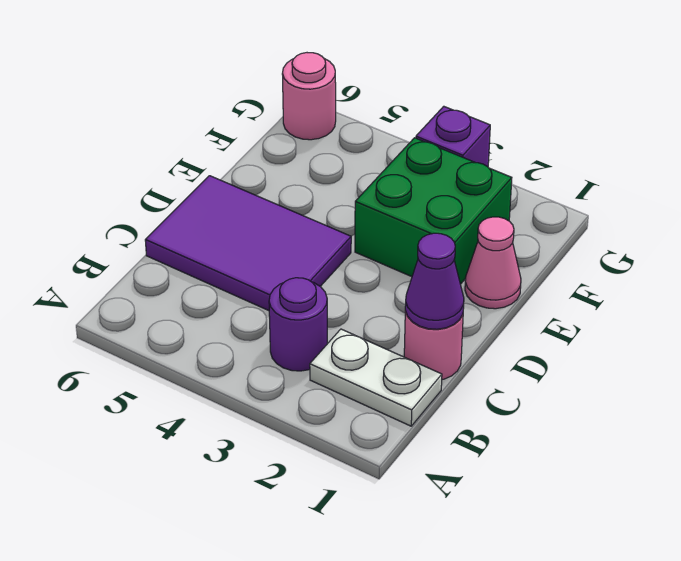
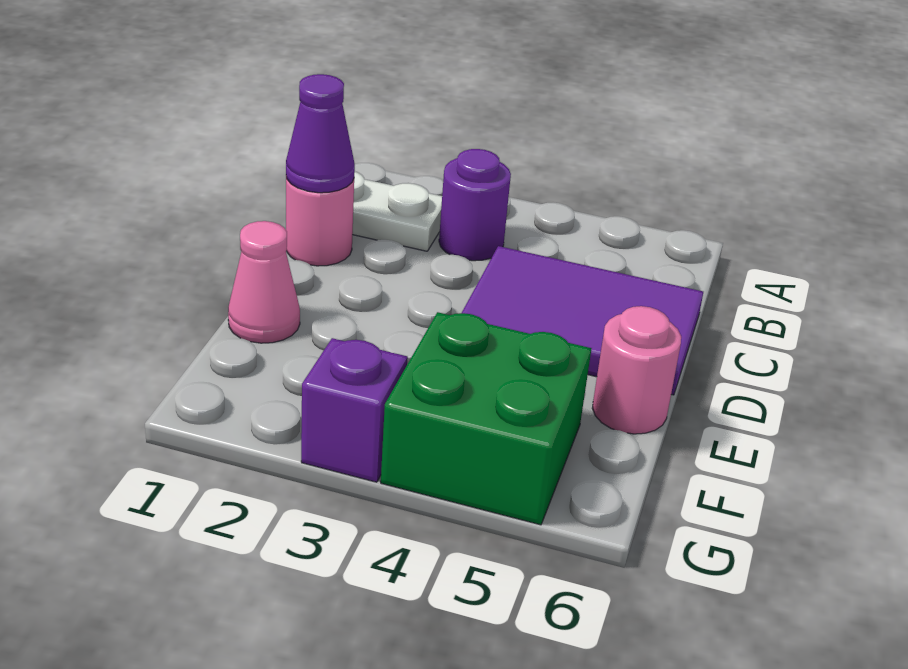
green 2x2 brick [355,138,512,284] -> green 2x2 brick moved to [381,312,591,525]
pink 1x1 round brick [282,53,336,140] -> pink 1x1 round brick moved to [592,306,681,434]

